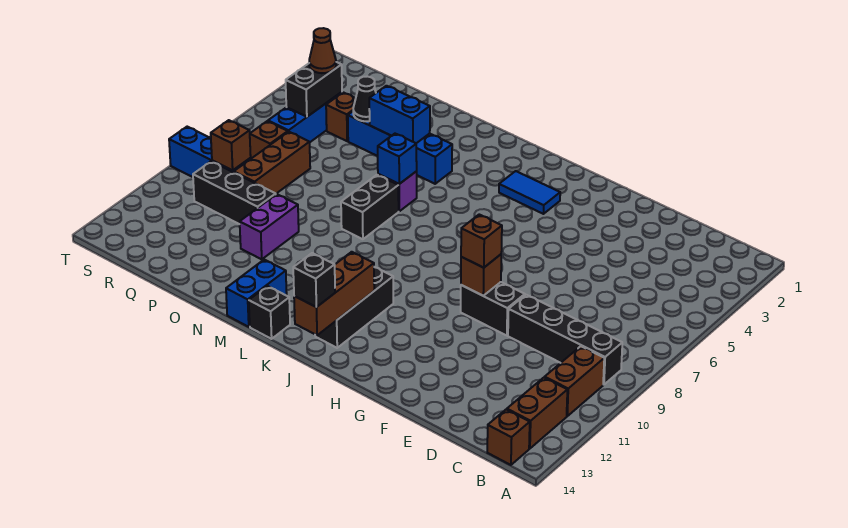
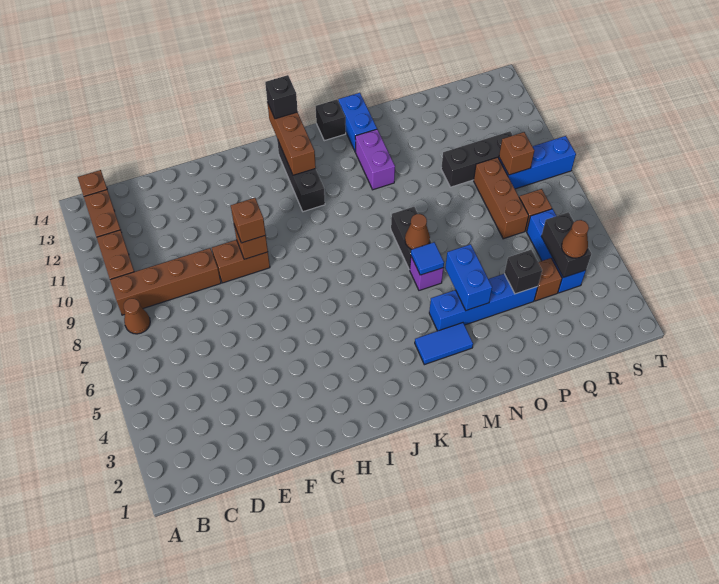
none -> brown 1x1 cone [124,298,150,334]
black 1x4 brick [508,295,622,385] -> brown 1x4 brick [110,248,221,315]
black 1x2 brick [461,282,525,336] -> brown 1x2 brick [212,240,270,283]
blue 1x2 tile [499,171,560,214] -> blue 1x2 tile moved to [415,323,473,365]
blue 1x1 brick [378,134,417,184] -> blue 1x1 tile [411,242,444,275]
none -> brown 1x1 cone [405,214,430,249]
blue 1x2 brick [369,86,430,143] -> blue 1x2 brick turned to [445,244,492,310]
purple 1x2 brick [240,194,299,259] -> purple 1x2 brick moved to [355,129,395,190]
black 1x1 cone [353,76,376,121] -> black 1x1 brick [504,250,542,294]

